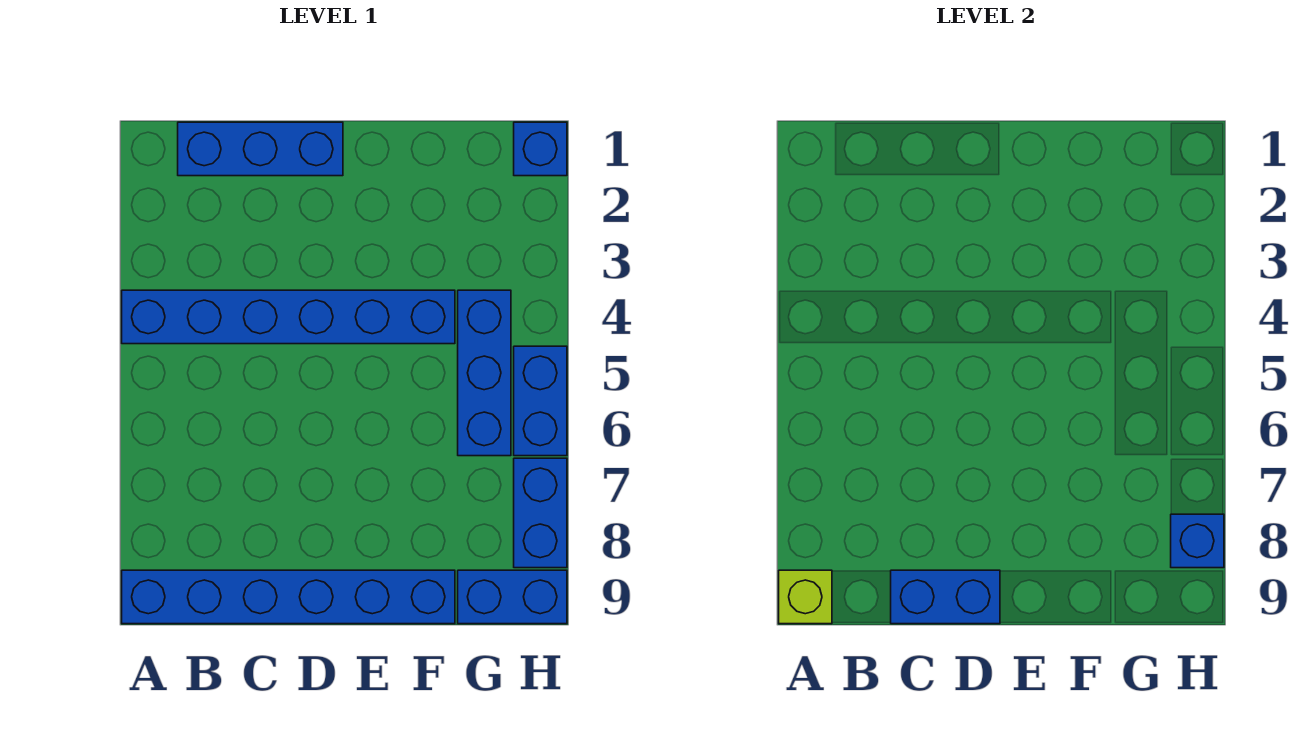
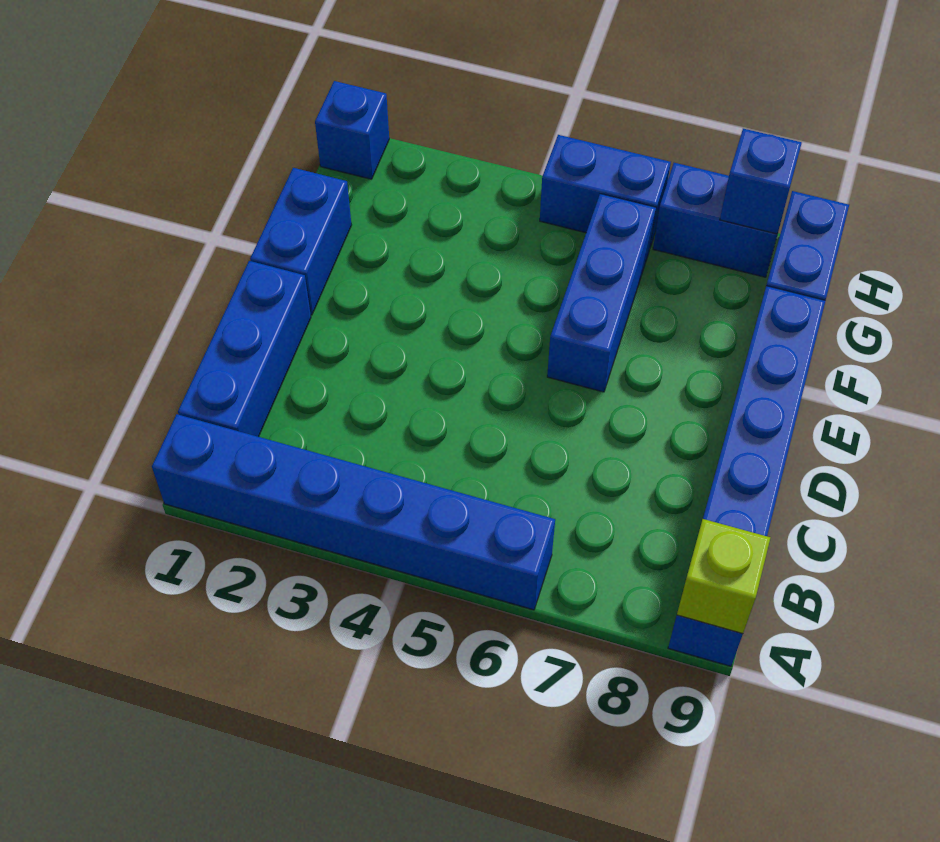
blue 1x6 brick [122,290,455,344] -> blue 1x6 brick turned to [152,414,555,610]
blue 1x2 brick [891,570,1000,624] -> blue 1x2 brick moved to [250,168,351,315]
blue 1x3 brick [458,290,511,456] -> blue 1x3 brick turned to [547,194,656,392]

